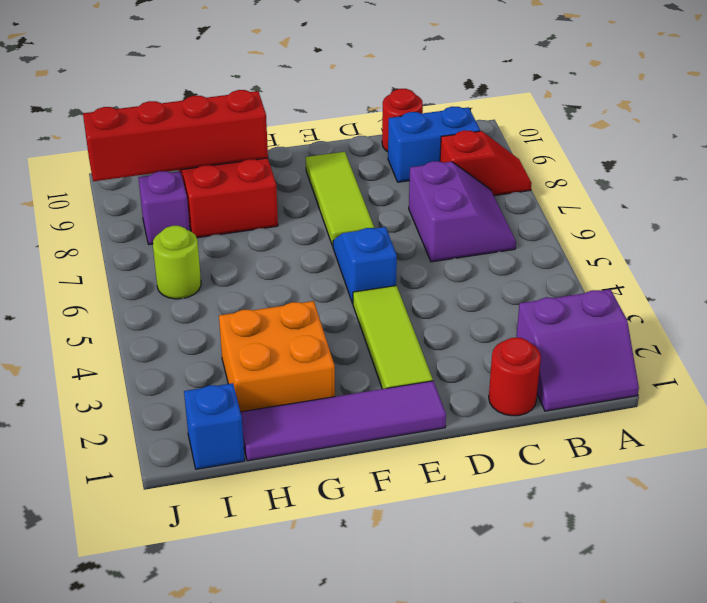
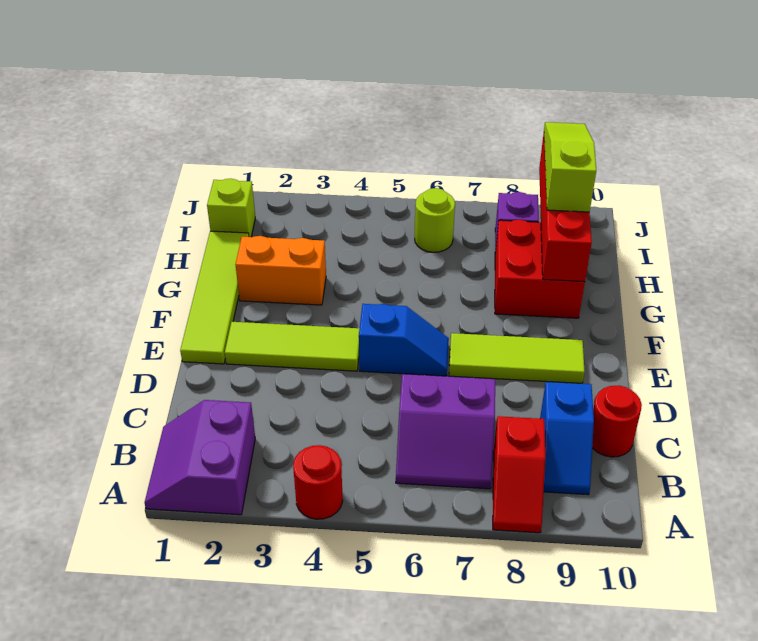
blue 1x2 brick [388,107,480,182] -> blue 1x2 slope [540,382,594,495]
red 1x1 round brick [489,338,541,416] -> red 1x1 round brick moved to [293,445,343,519]
purple 1x4 tile [241,381,446,461] -> lime 1x4 tile [180,231,249,364]
orange 2x2 brick [219,301,335,412] -> orange 1x2 brick [235,236,326,305]
none -> lime 1x3 slope [544,122,596,212]
blue 1x1 brick [184,383,245,469] -> lime 1x1 brick [207,179,255,237]

